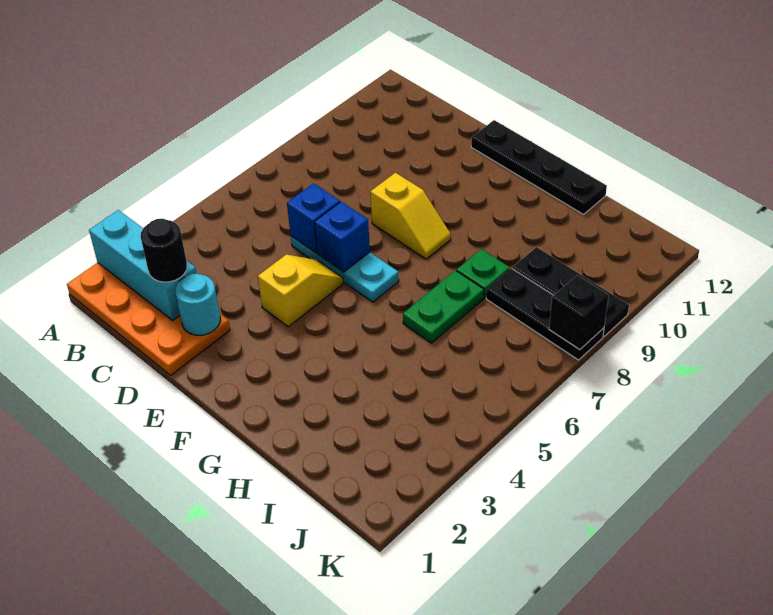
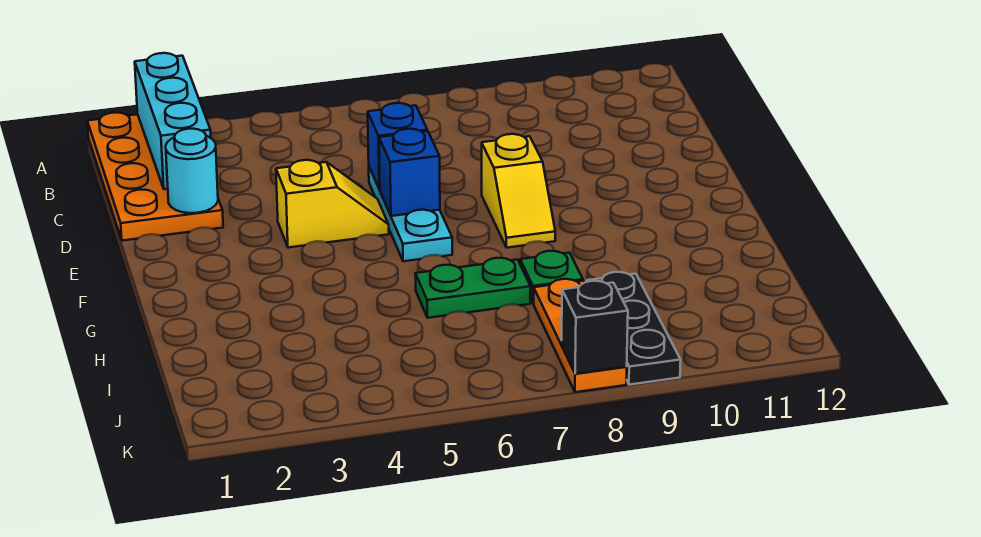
black 1x1 round brick [141,219,187,282] -> none
black 1x4 plate [471,120,607,214] -> none
black 1x3 plate [486,268,604,360] -> orange 1x3 plate [534,279,627,392]

